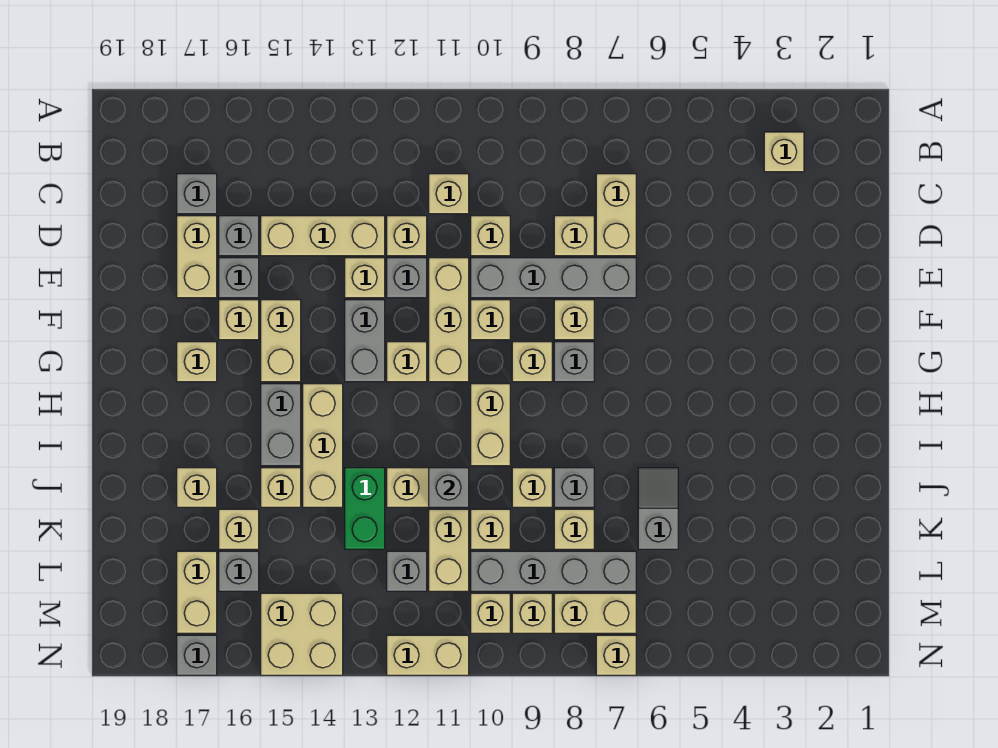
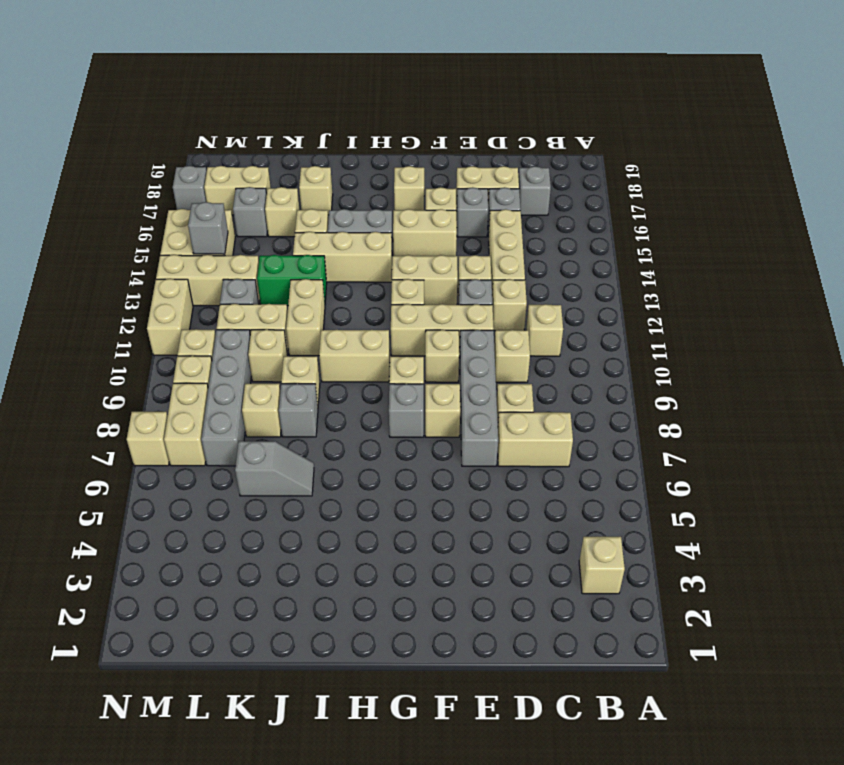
grey 1x2 brick [345,300,385,382] -> tan 1x2 brick [392,255,458,305]
grey 1x1 brick [429,468,469,507] -> grey 1x1 brick moved to [188,202,228,254]
none -> tan 1x3 brick [156,255,260,306]

